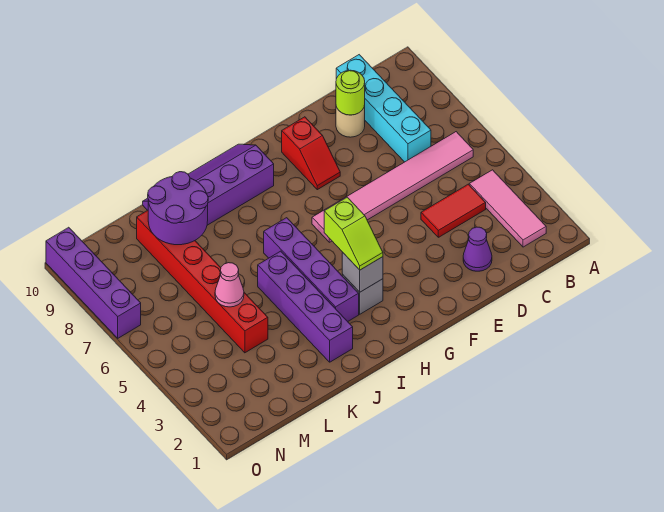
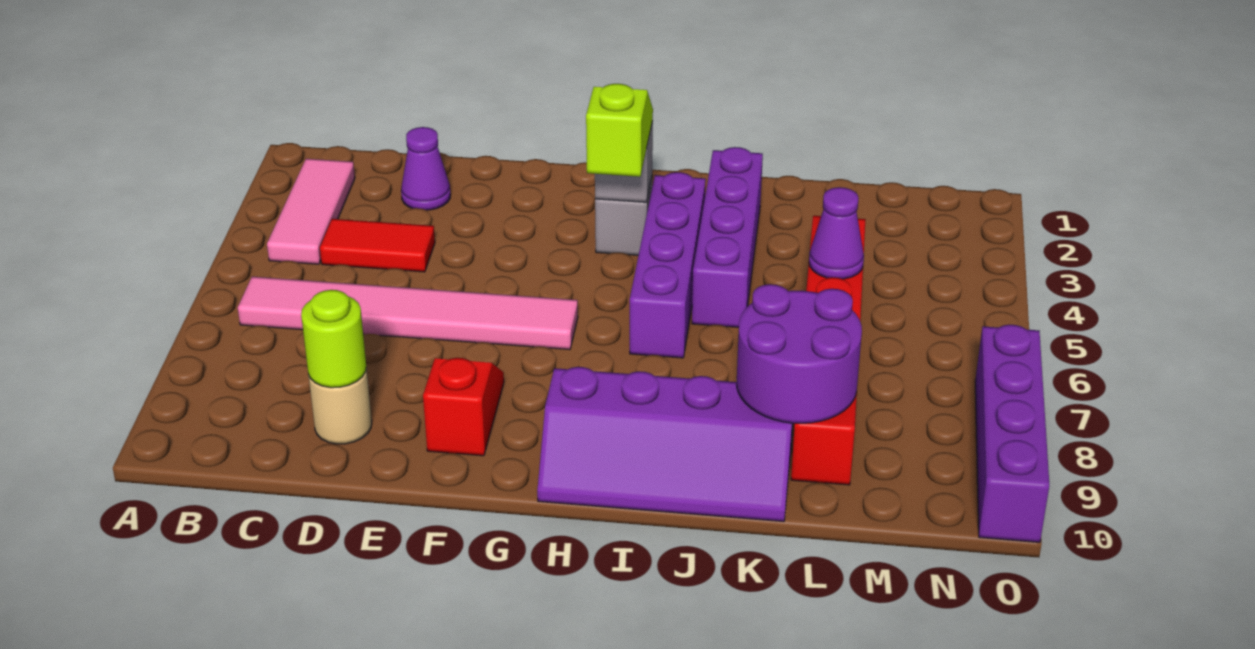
cyan 1x4 brick [336,55,431,162] -> none
pink 1x1 cone [215,263,244,307] -> purple 1x1 cone [809,187,864,279]

